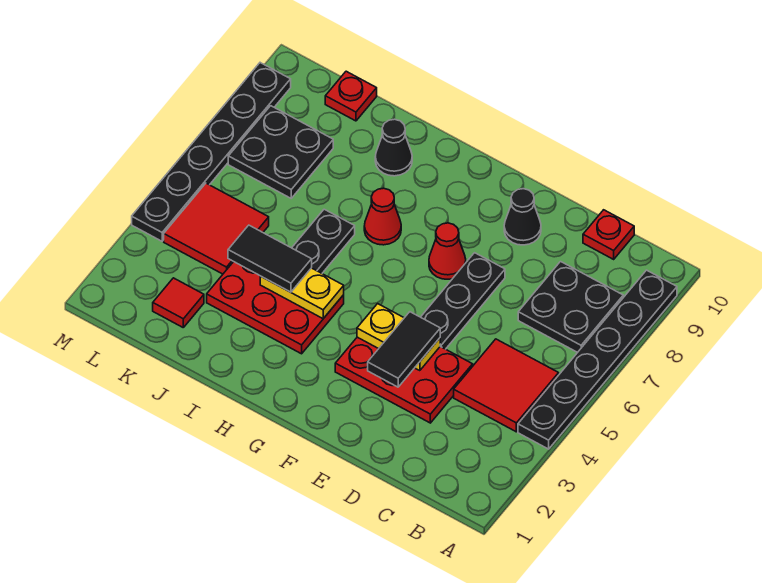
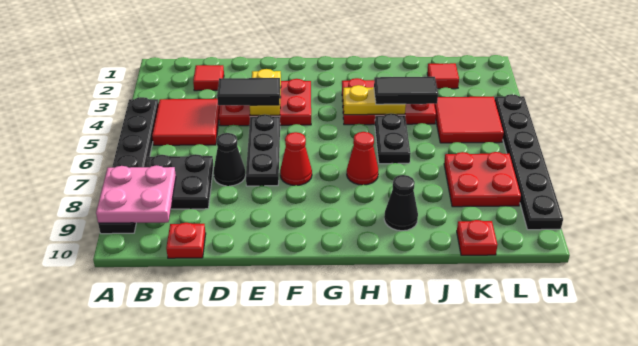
none -> pink 2x2 plate [96,165,176,223]
none -> red 1x1 tile [193,65,224,91]
black 1x2 tile [368,312,440,387] -> black 1x2 tile turned to [217,78,280,105]
yellow 1x2 plate [357,304,440,371] -> yellow 1x2 plate turned to [250,69,281,115]
black 1x1 cone [504,189,541,245] -> black 1x1 cone moved to [213,133,246,186]
black 2x2 plate [228,106,333,198] -> red 2x2 plate [444,152,521,207]

